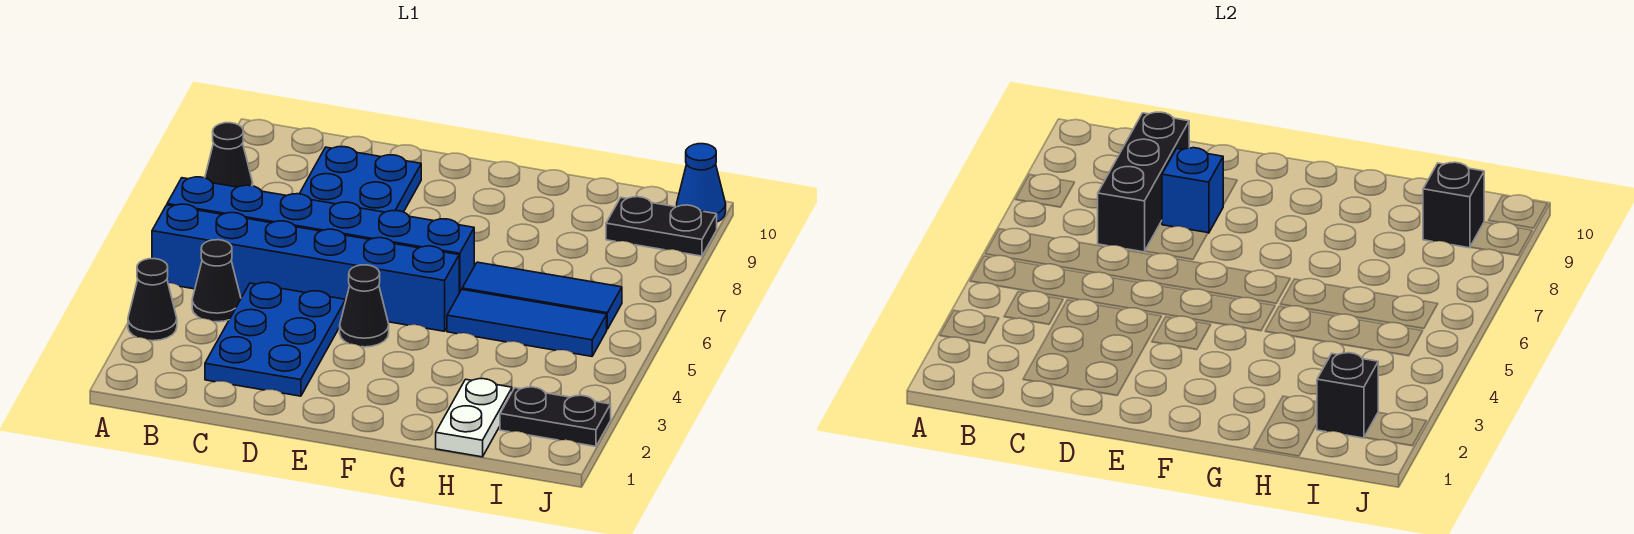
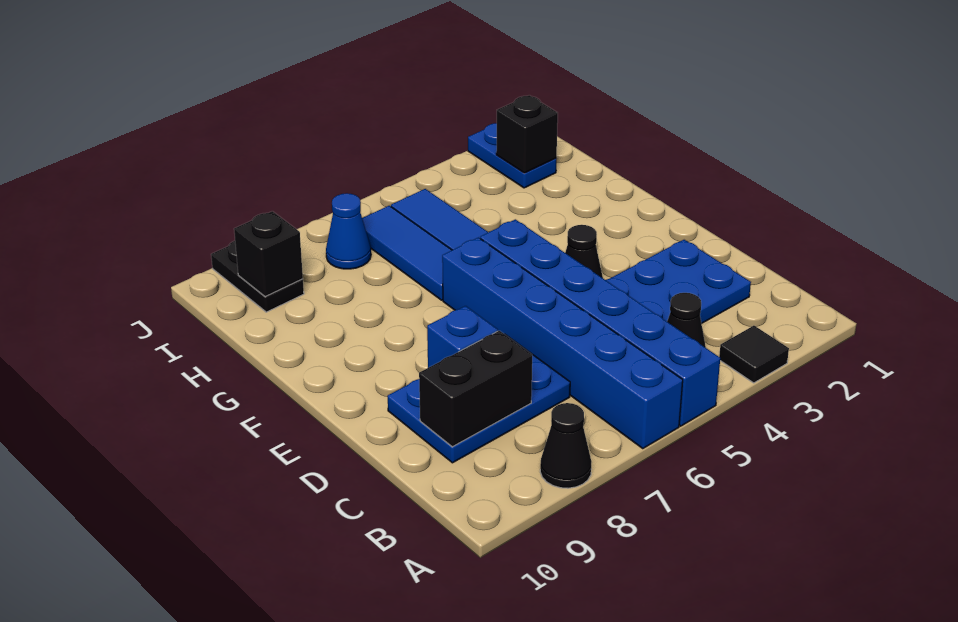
black 1x1 cone [128,259,177,341] -> black 1x1 tile [719,326,789,383]
black 1x3 brick [1098,112,1189,252] -> black 1x2 brick [419,331,532,447]
white 1x2 plate [436,379,512,457] -> none
black 1x2 plate [500,387,611,446] -> blue 1x2 plate [468,123,556,188]
blue 1x1 cone [677,144,726,222] -> blue 1x1 cone moved to [326,193,371,269]

